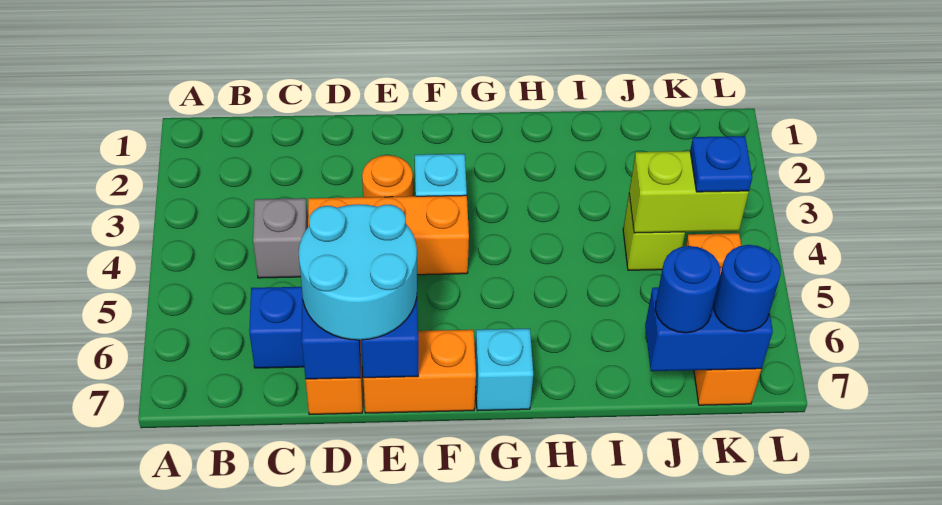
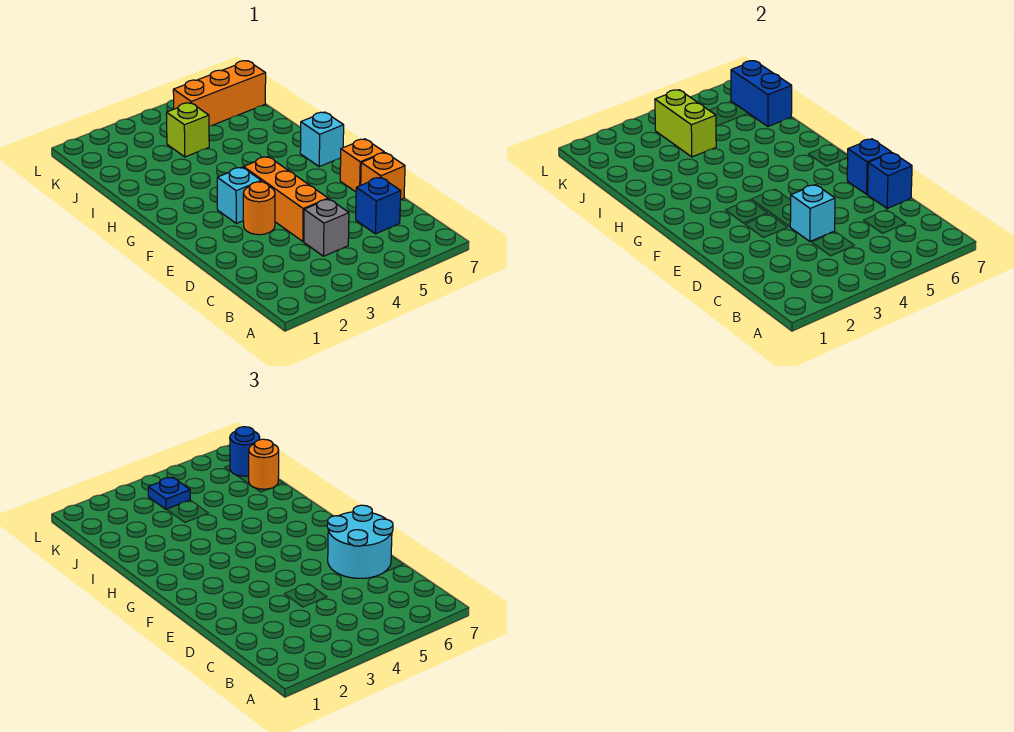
none -> cyan 1x1 brick [790,185,835,241]
orange 1x2 brick [363,330,476,413] -> orange 1x1 brick [340,139,384,192]
blue 1x1 round brick [655,246,721,333] -> orange 1x1 round brick [249,439,279,489]

